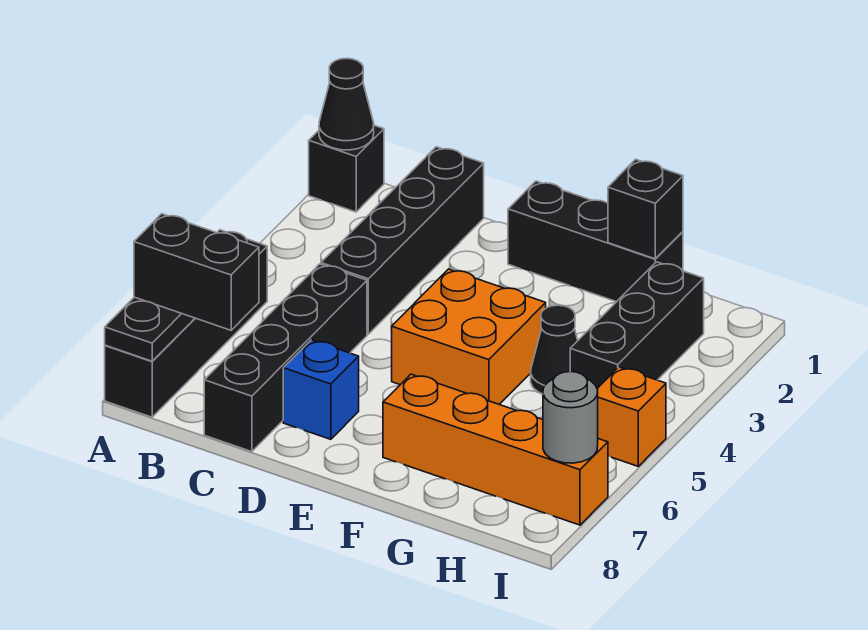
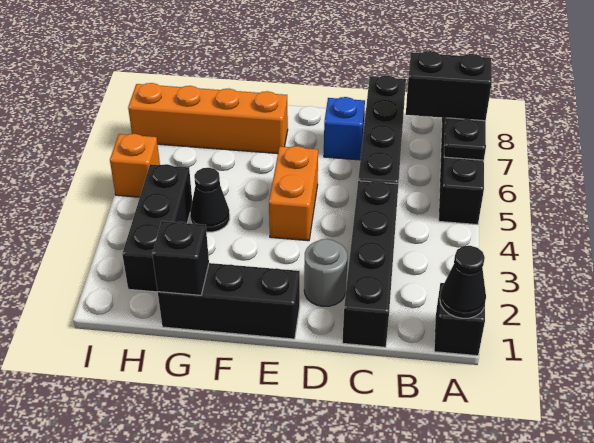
orange 2x2 brick [392,269,546,404] -> orange 1x2 brick [269,146,318,241]
grey 1x1 round brick [543,372,598,463] -> grey 1x1 round brick moved to [304,239,347,306]

